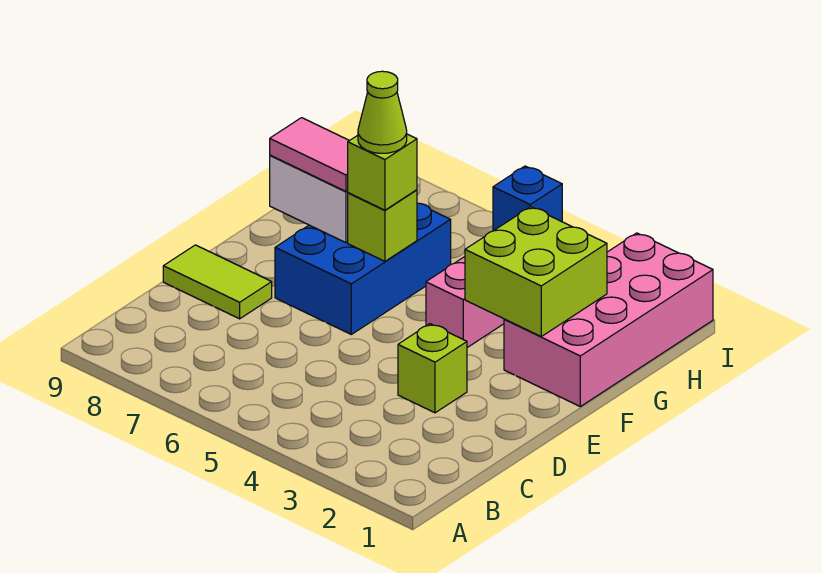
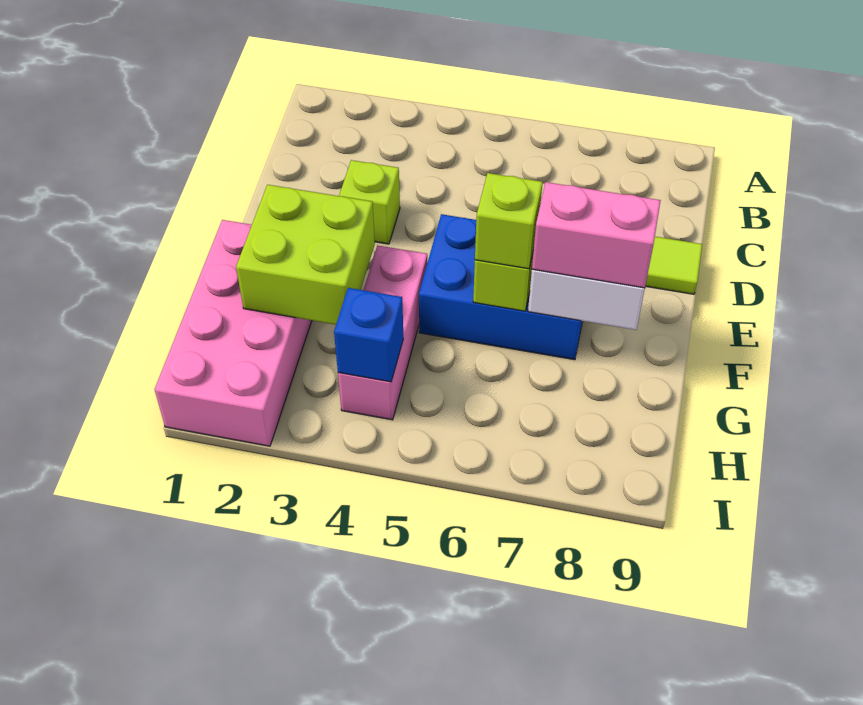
blue 2x3 brick [275,203,451,334] -> blue 2x3 brick turned to [419,214,582,360]
lime 1x1 cone [358,71,407,153] -> none
pink 1x2 tile [270,118,349,191] -> pink 1x2 brick [532,182,661,288]

